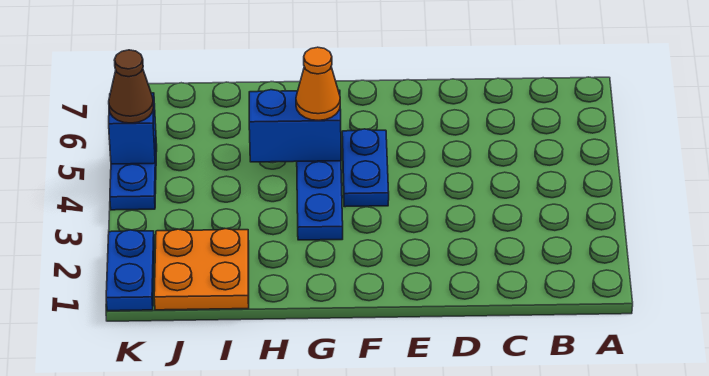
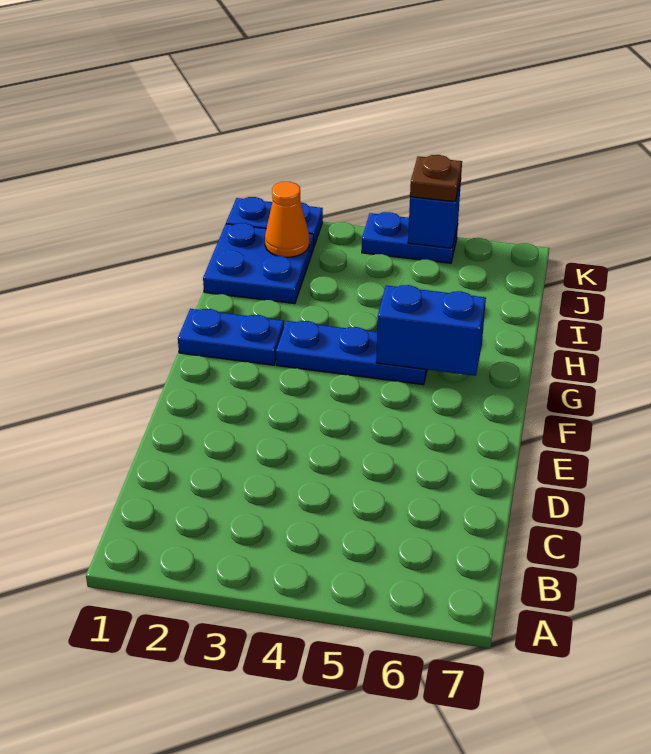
blue 1x2 plate [342,129,389,207] -> blue 1x2 plate moved to [178,309,284,365]
blue 1x2 brick [249,90,341,162] -> blue 1x2 brick turned to [376,285,486,376]
orange 1x1 cone [296,47,340,120] -> orange 1x1 cone moved to [265,182,309,257]
orange 2x2 plate [154,229,249,310] -> blue 2x2 plate [203,223,314,304]
brown 1x1 cone [109,50,154,123] -> brown 1x1 plate [410,155,462,202]

